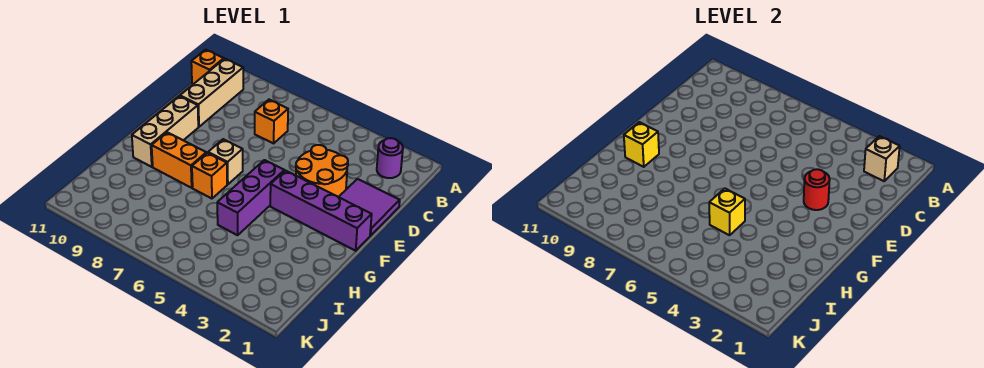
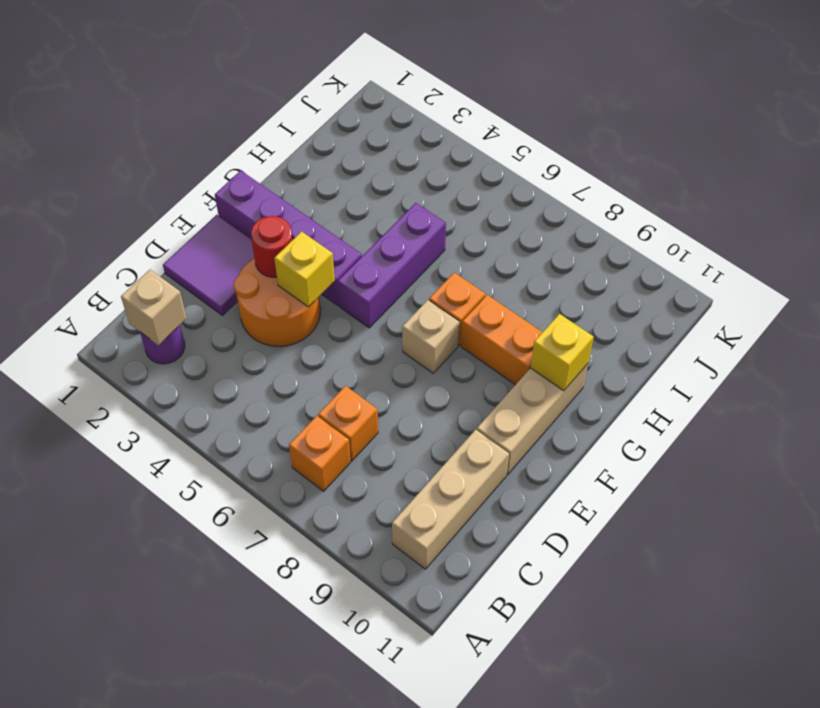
orange 1x1 brick [191,50,224,84] -> orange 1x1 brick moved to [289,416,351,491]
yellow 1x1 brick [709,188,745,235] -> yellow 1x1 brick moved to [274,232,335,307]

